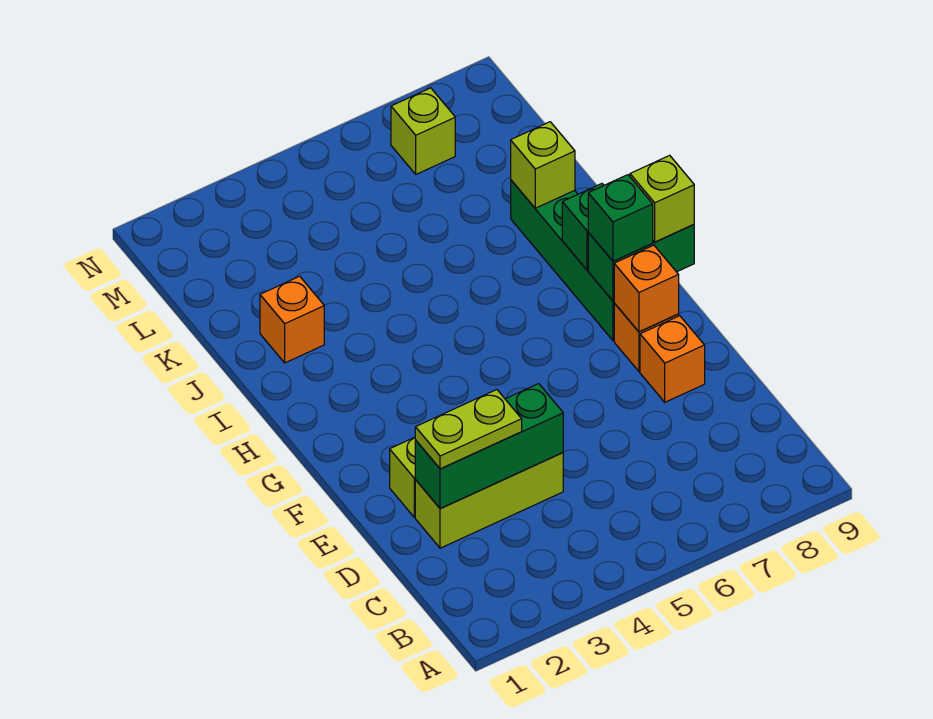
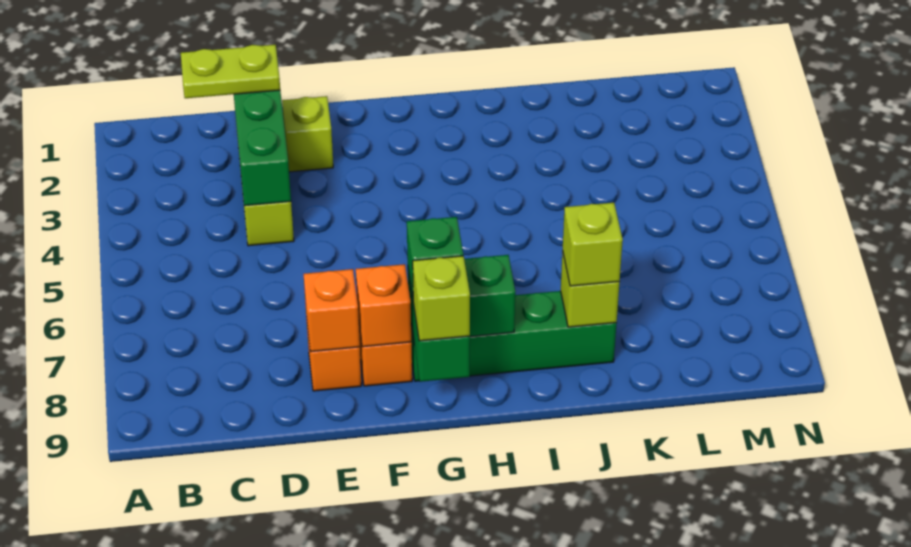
lime 1x2 plate [415,390,522,469] -> lime 1x2 plate turned to [181,45,280,98]
orange 1x1 brick [260,276,324,363] -> orange 1x1 brick moved to [304,269,360,352]
lime 1x1 brick [391,88,455,174] -> lime 1x1 brick moved to [563,203,623,286]

